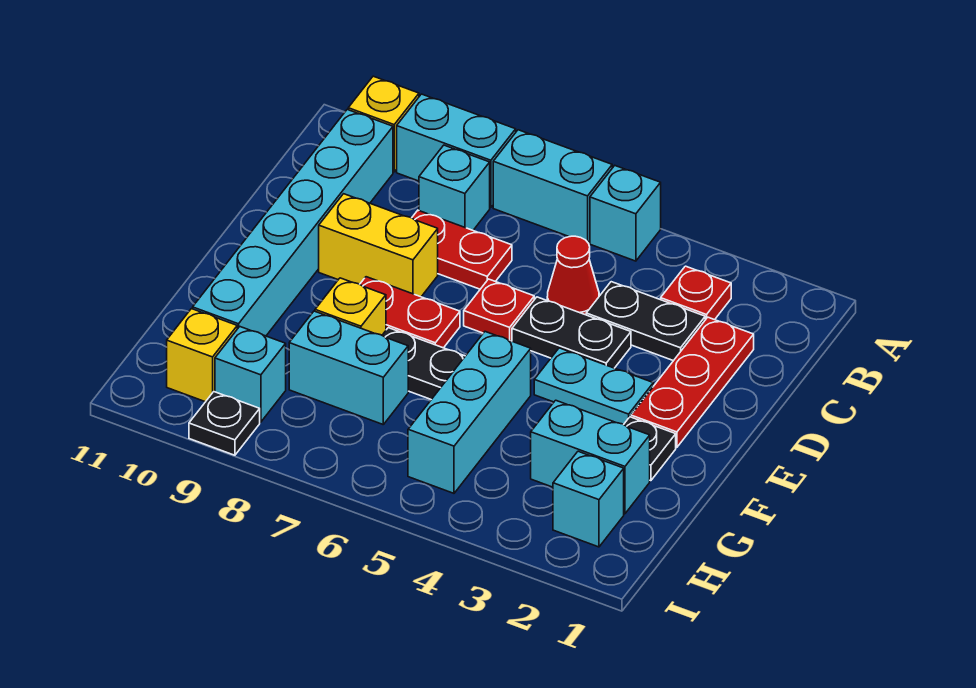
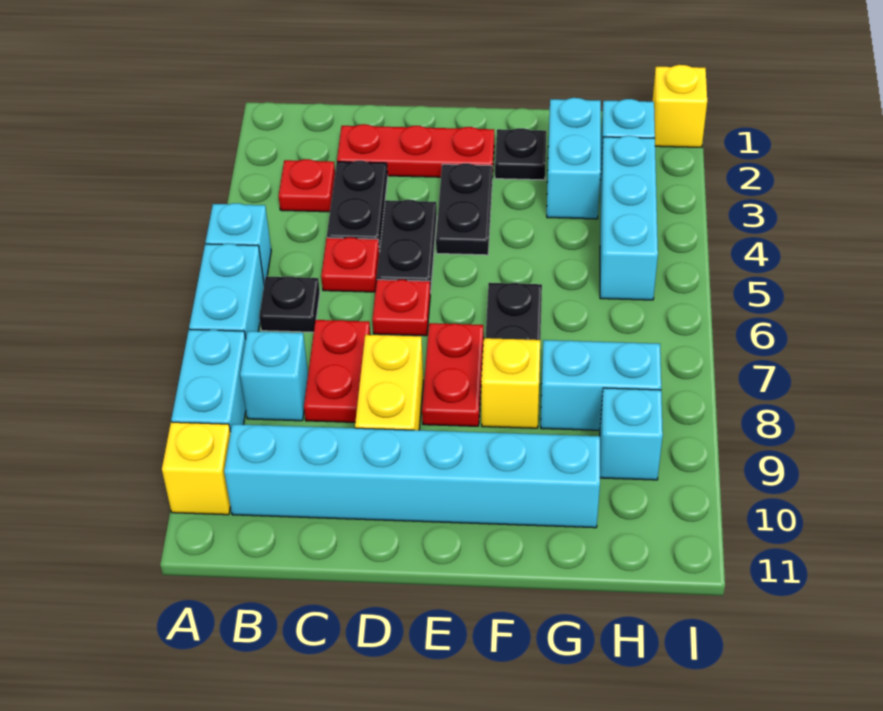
red 1x1 cone [547,236,599,315] -> red 1x1 plate [321,237,379,292]
cyan 1x2 plate [534,348,653,425] -> black 1x2 plate [436,163,492,255]
cyan 1x3 brick [408,332,531,493] -> cyan 1x3 brick turned to [600,136,658,300]
cyan 1x2 brick [289,311,408,424] -> cyan 1x2 brick turned to [541,340,661,430]
yellow 1x1 brick [167,309,237,402] -> yellow 1x1 brick moved to [652,65,707,148]
black 1x1 plate [189,392,260,455] -> black 1x1 plate moved to [259,276,320,332]

